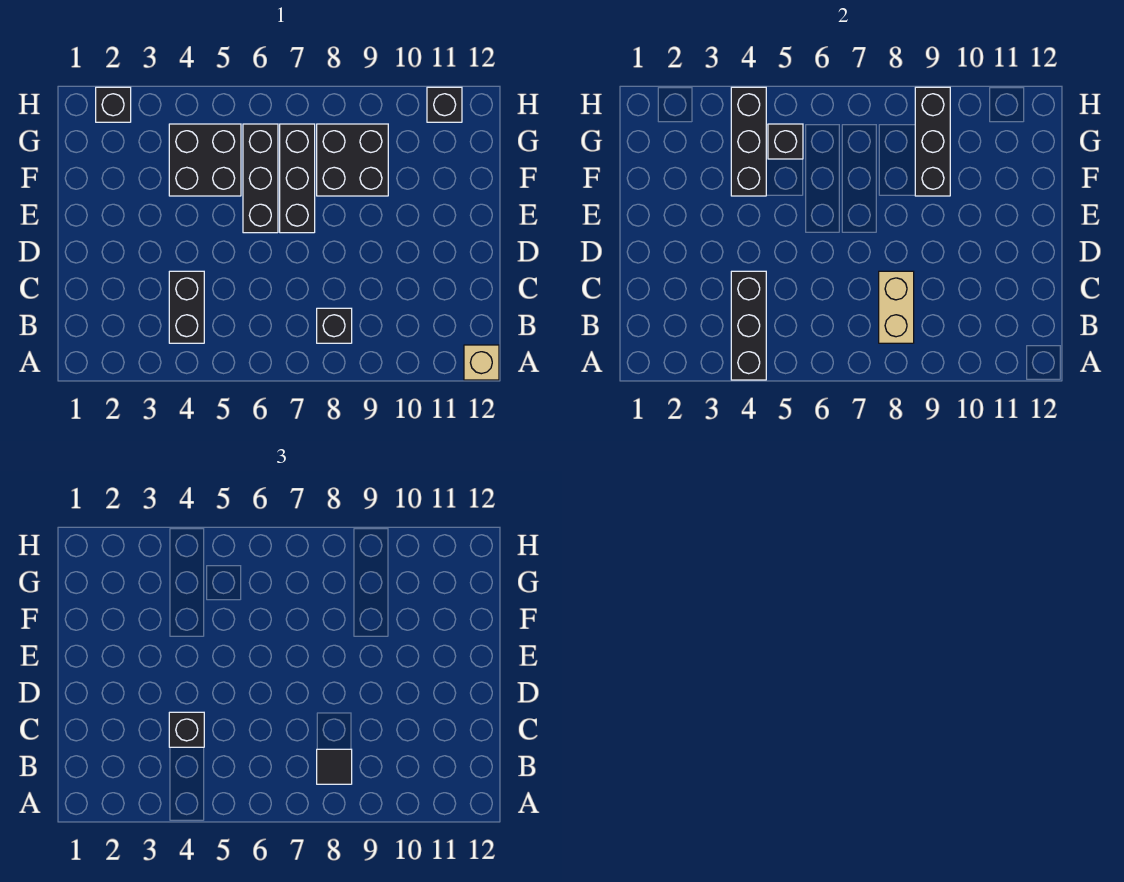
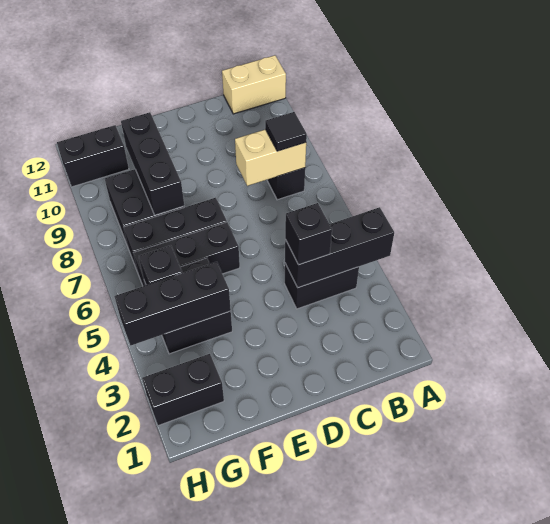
tan 1x1 brick [464,345,499,380] -> tan 1x2 brick [222,55,286,114]
black 1x3 brick [915,87,950,196] -> black 1x3 brick turned to [121,112,184,215]
black 1x1 brick [96,87,131,122] -> black 1x2 brick [142,354,224,426]
black 1x1 brick [427,87,462,122] -> black 1x2 brick [57,125,129,187]

